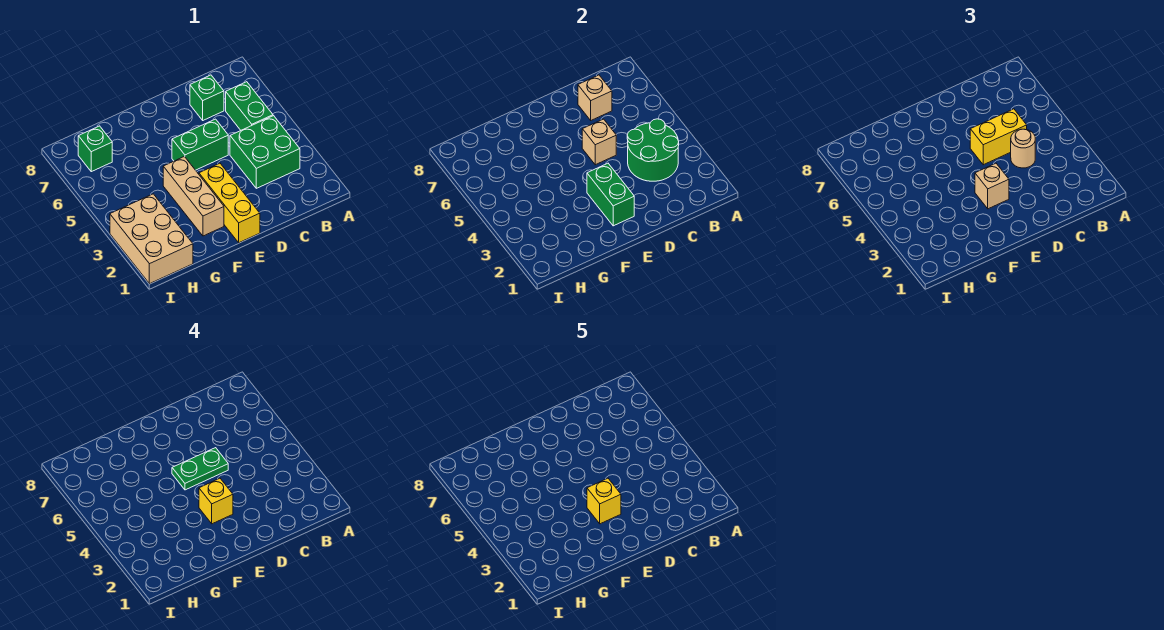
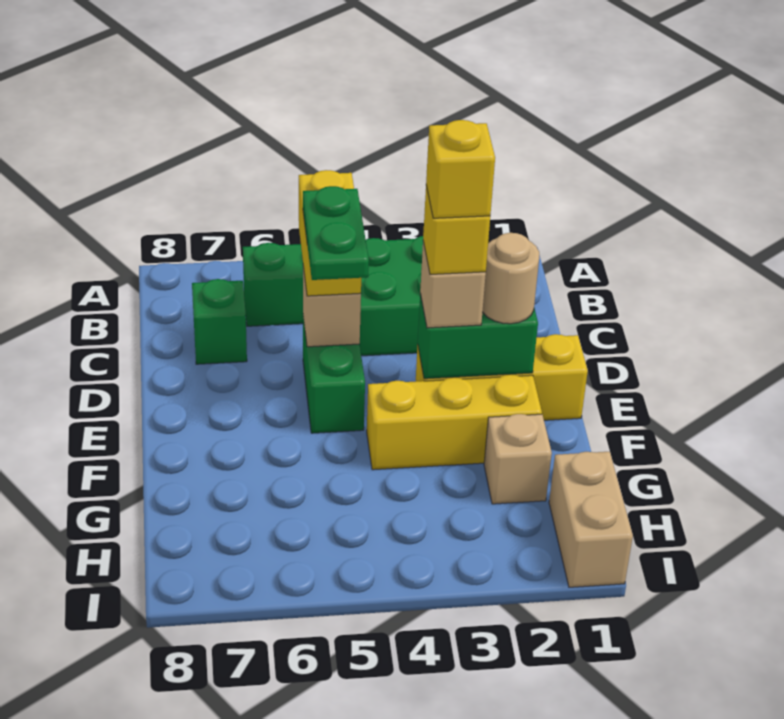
green 2x2 round brick [627,119,679,181] -> none
tan 1x1 round brick [1011,129,1035,168] -> tan 1x1 round brick moved to [482,233,539,324]
tan 1x1 brick [578,75,612,120] -> tan 1x1 brick moved to [484,414,552,504]
tan 1x3 brick [163,157,224,236] -> yellow 1x3 brick [367,375,542,470]
tan 2x3 brick [110,194,193,284] -> tan 1x2 brick [549,452,633,587]
green 1x1 brick [78,126,112,172] -> none

